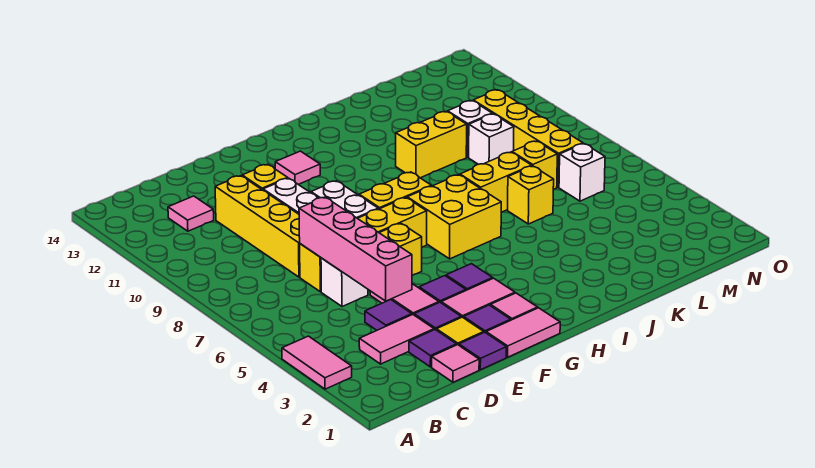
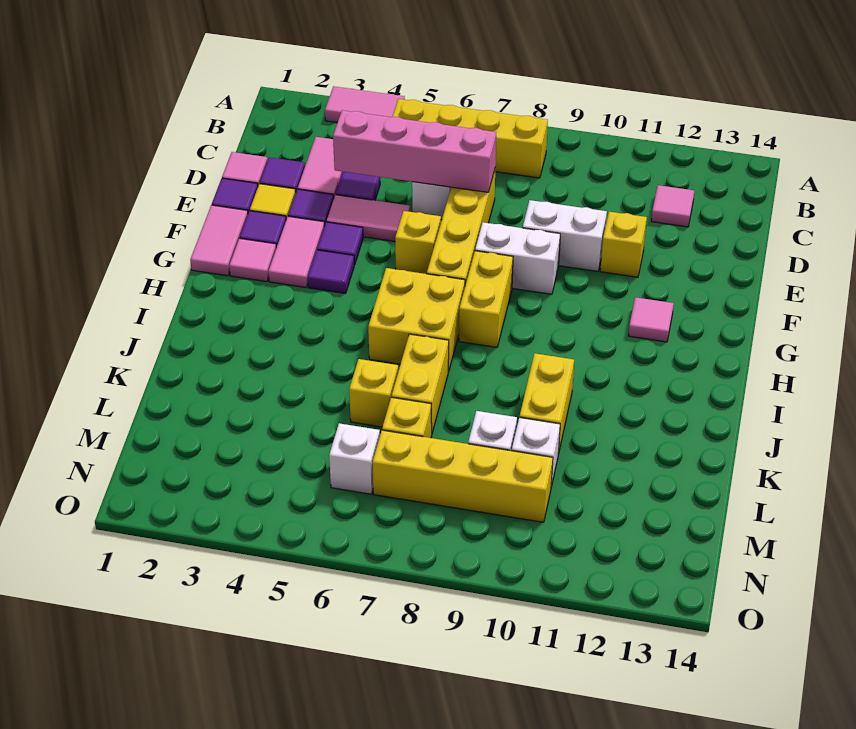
yellow 1x4 brick [215,176,300,277] -> yellow 1x4 brick moved to [392,99,548,178]

